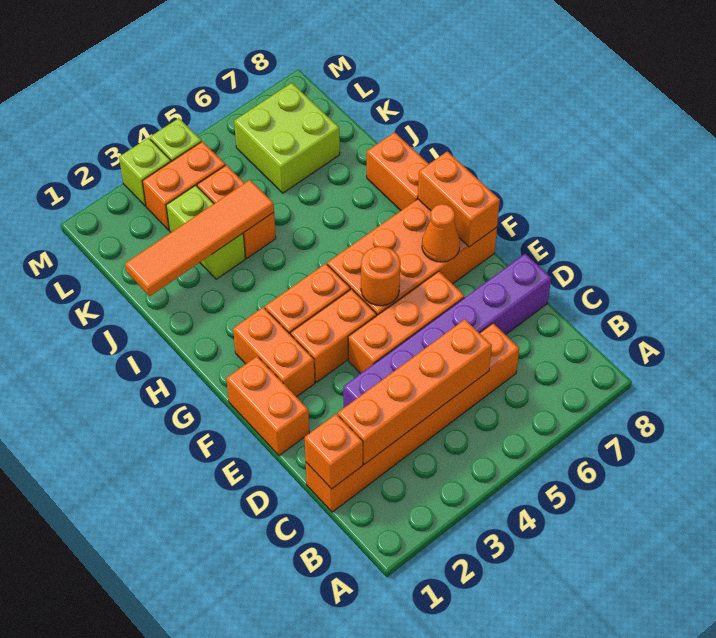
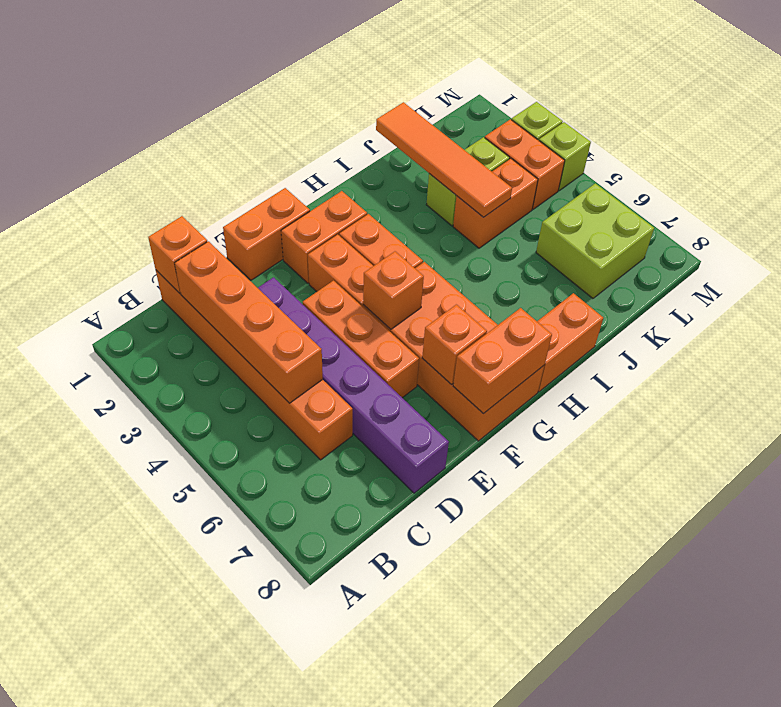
orange 1x1 round brick [361,247,400,306] -> orange 1x1 brick [363,251,424,329]
orange 1x1 cone [422,204,460,262] -> orange 1x1 brick [422,304,487,385]

